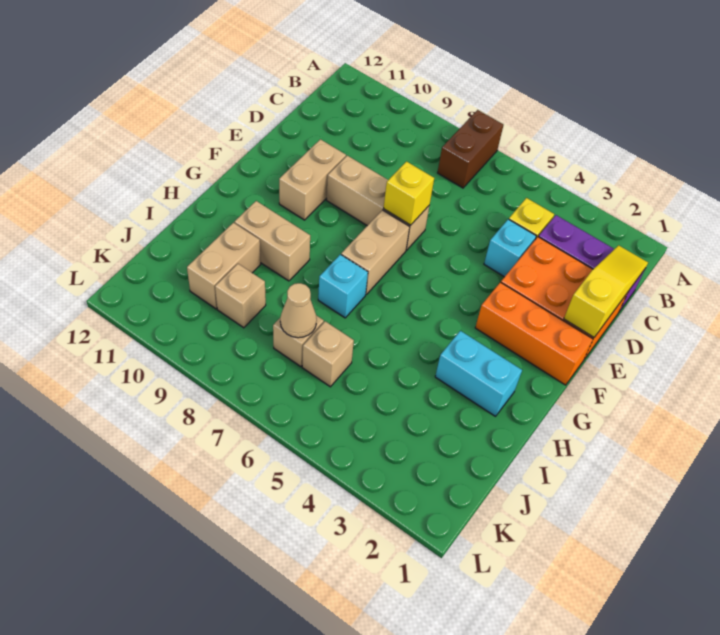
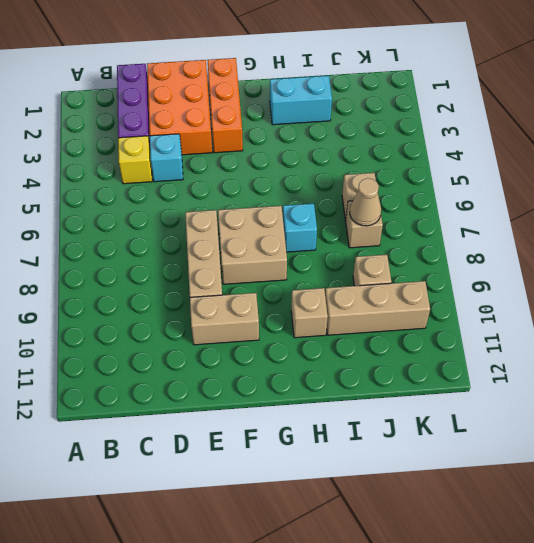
brown 1x2 brick [438,110,503,188] -> none
yellow 1x3 slope [564,245,648,337] -> none
yellow 1x1 brick [384,162,434,225] -> none
tan 1x2 brick [341,210,410,294] -> tan 2x2 brick [218,206,287,284]
cyan 1x2 brick [435,331,522,416] -> cyan 1x2 brick turned to [270,76,332,125]
tan 1x2 brick [234,201,310,281] -> tan 1x1 brick [291,288,328,338]
tan 1x2 brick [187,223,261,309] -> tan 1x3 brick [325,281,430,335]

